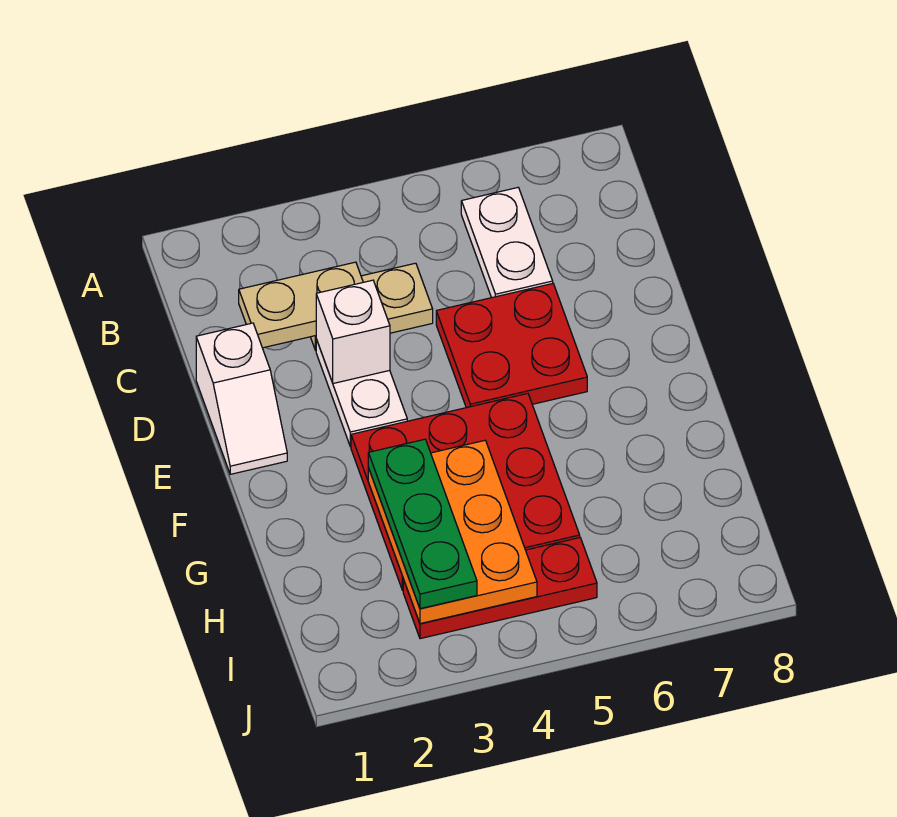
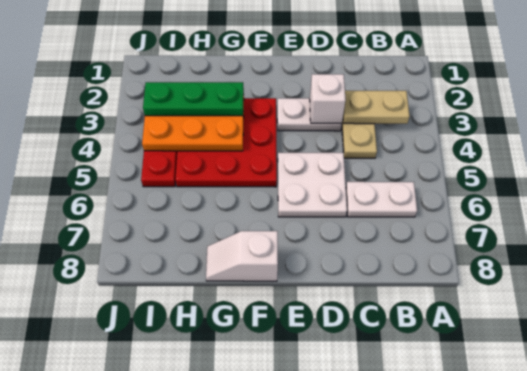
tan 1x2 plate [239,262,363,348] -> tan 1x2 plate turned to [343,90,410,124]
white 1x2 slope [196,323,287,474] -> white 1x2 slope moved to [206,231,278,281]
red 2x2 plate [436,284,587,408] -> white 2x2 plate [278,153,347,217]

